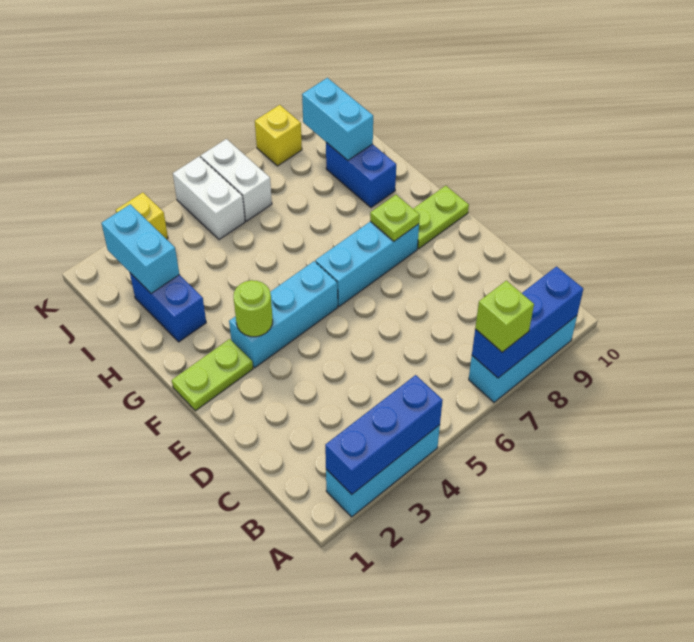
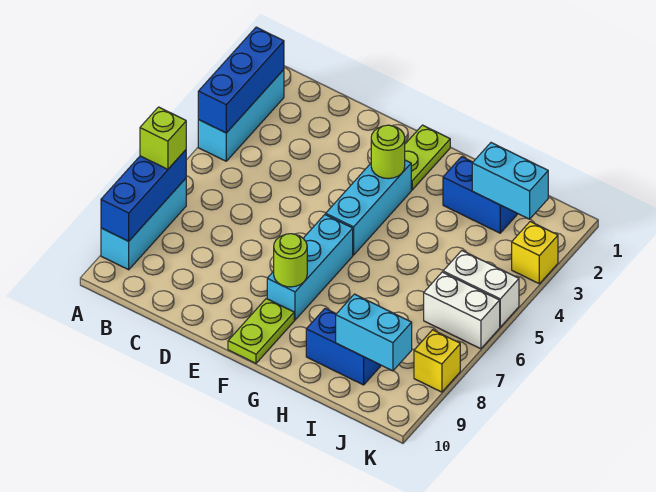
lime 1x1 plate [370,195,420,241] -> lime 1x1 round brick [274,234,307,287]

